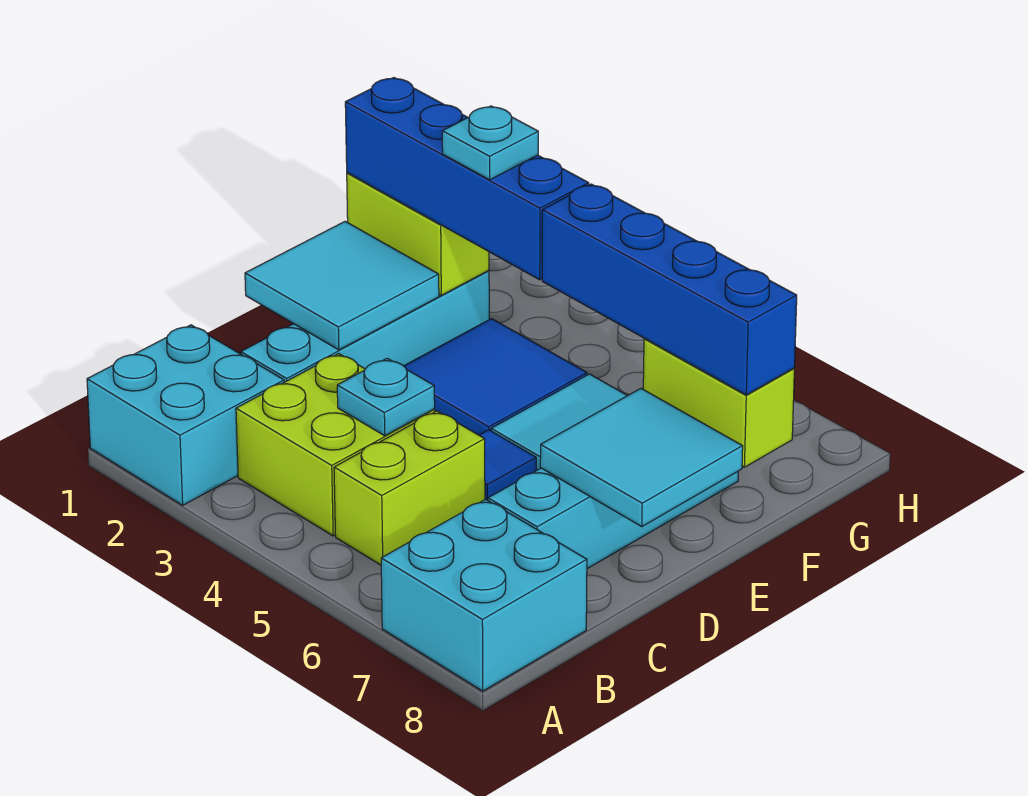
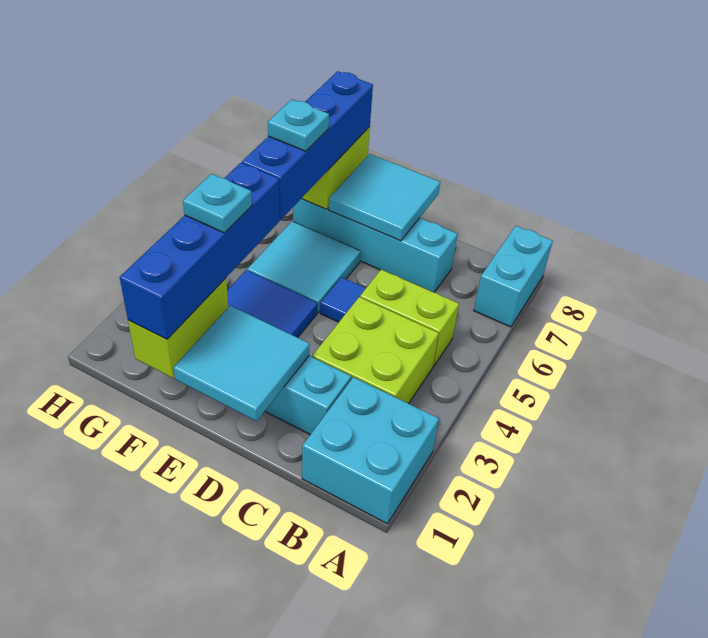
cyan 2x2 brick [381,499,587,691] -> cyan 1x2 brick [474,226,553,327]
cyan 1x1 plate [337,358,435,436] -> cyan 1x1 plate moved to [268,100,329,151]

